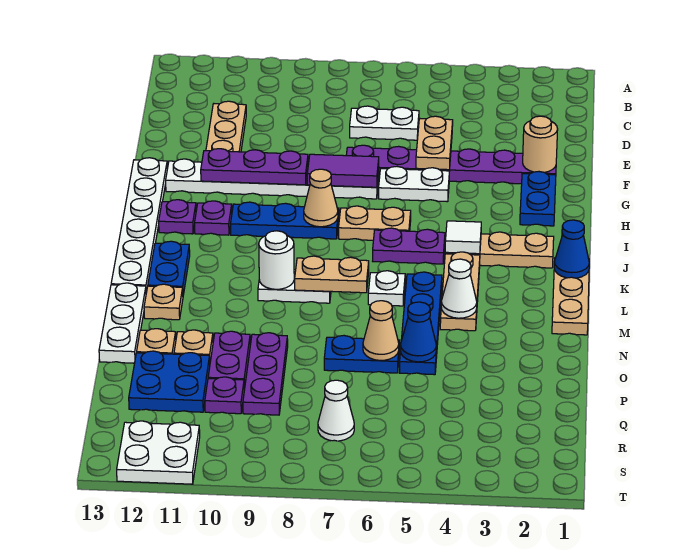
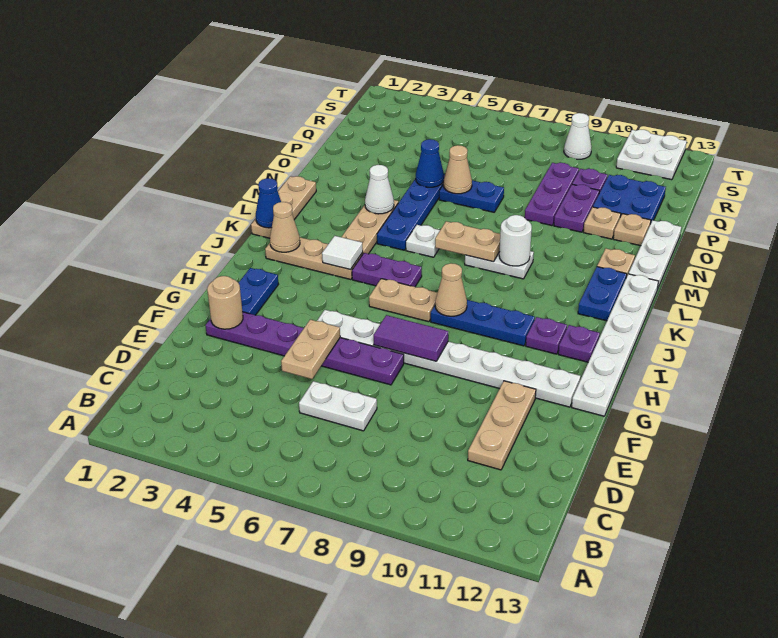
purple 1x3 plate [201,149,308,185] -> none
none -> tan 1x1 cone [270,202,300,252]
white 1x1 cone [318,380,354,441] -> white 1x1 cone moved to [564,113,592,159]

